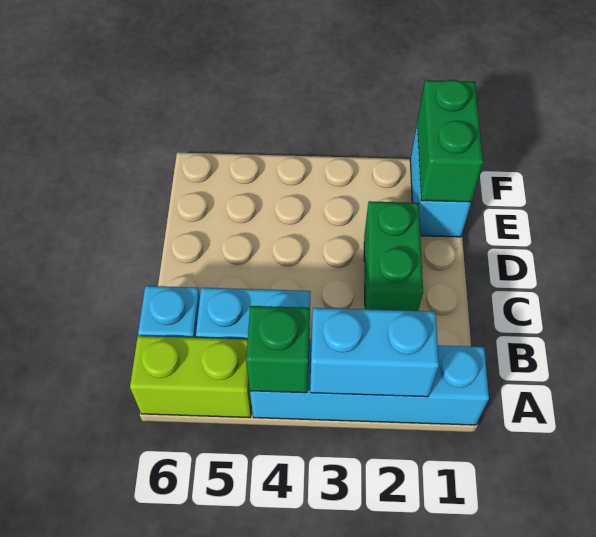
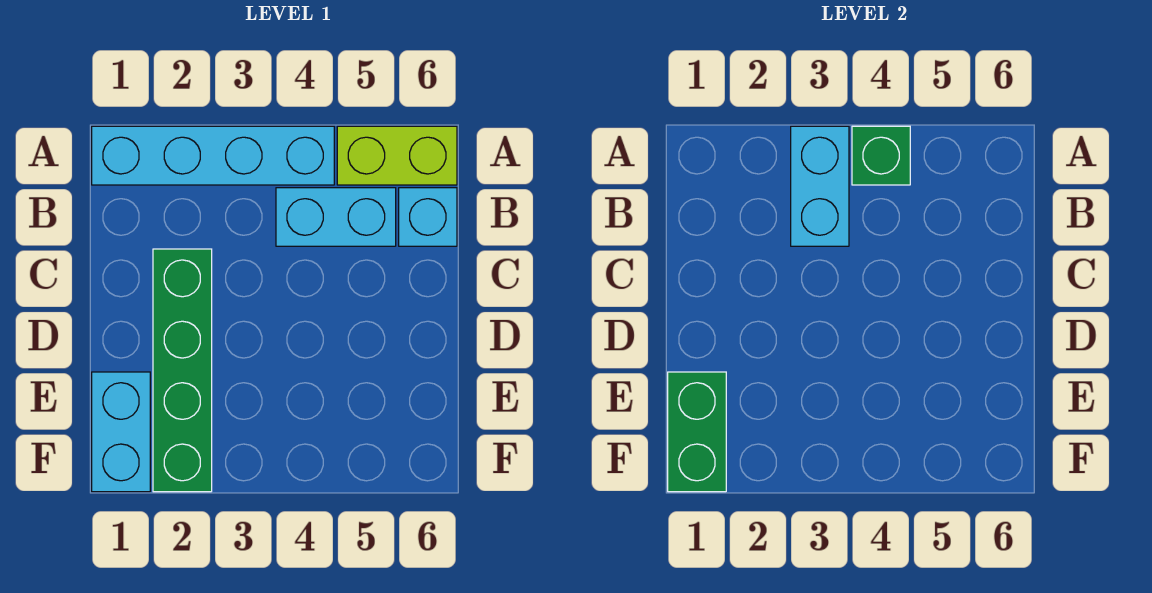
cyan 1x2 brick [310,308,439,397] -> cyan 1x2 brick turned to [791,126,849,246]
green 1x2 brick [364,201,423,311] -> green 1x4 brick [153,249,212,492]

